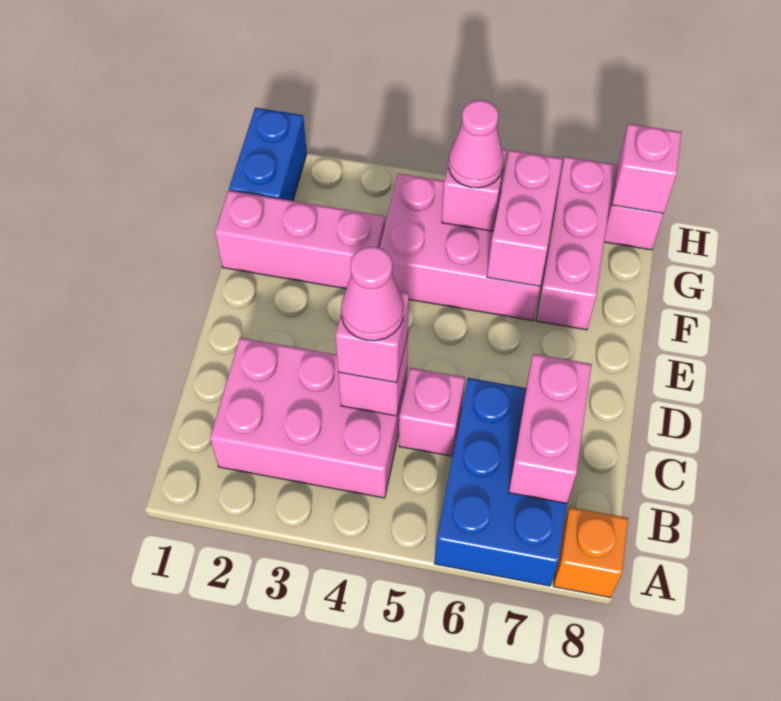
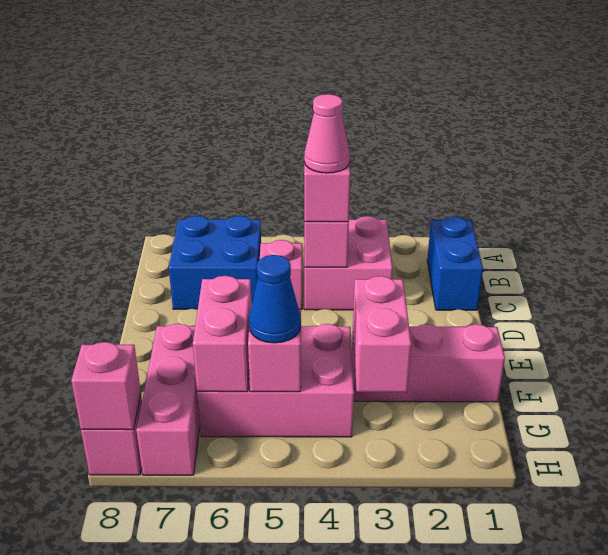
blue 2x3 brick [434,378,567,586] -> blue 2x2 brick [169,216,261,310]
orange 1x1 brick [553,507,628,598] -> none
pink 2x3 brick [210,338,407,498] -> pink 2x2 brick [304,216,392,310]
pink 1x2 brick [509,354,592,503] -> pink 1x2 brick moved to [353,276,411,392]
blue 1x2 brick [229,108,307,201] -> blue 1x2 brick moved to [427,216,483,310]
pink 1x1 cone [449,100,503,188] -> blue 1x1 cone [249,255,301,343]

